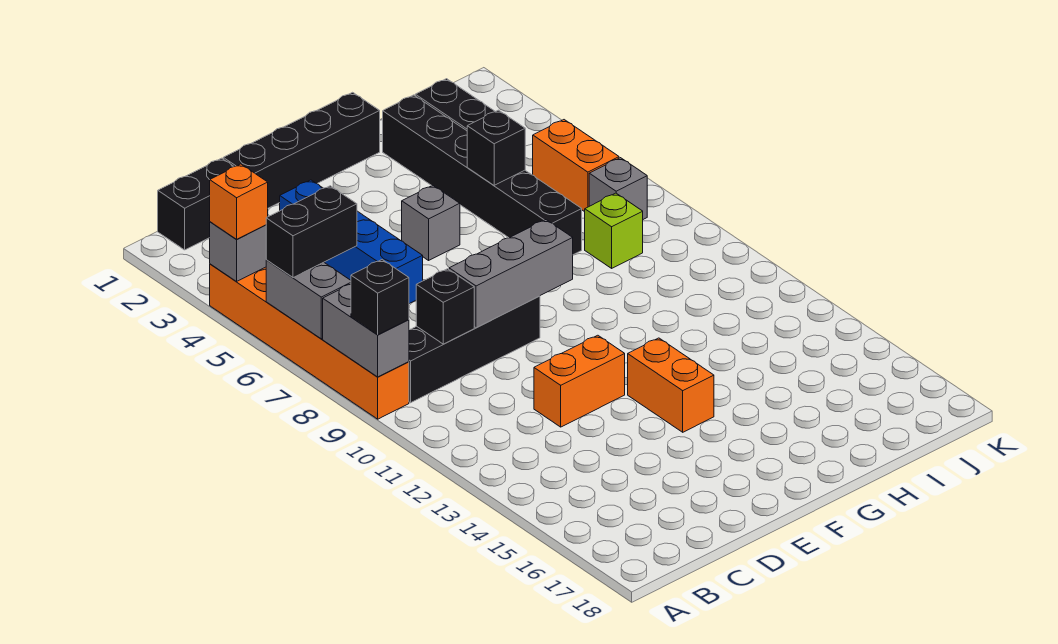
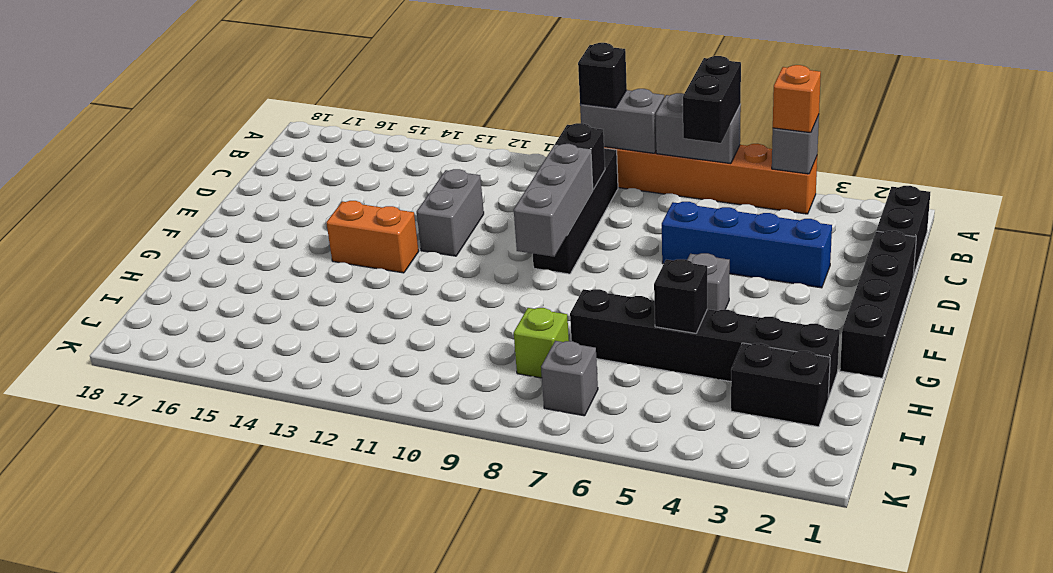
orange 1x2 brick [534,335,625,427] -> grey 1x2 brick [417,169,484,256]
orange 1x2 brick [533,120,619,212] -> none

